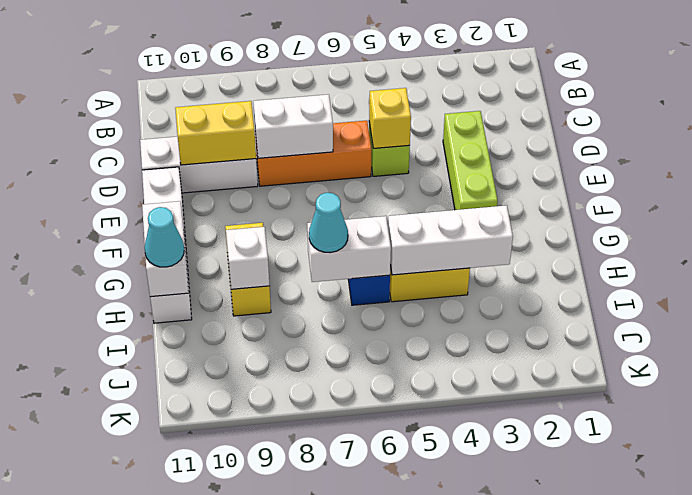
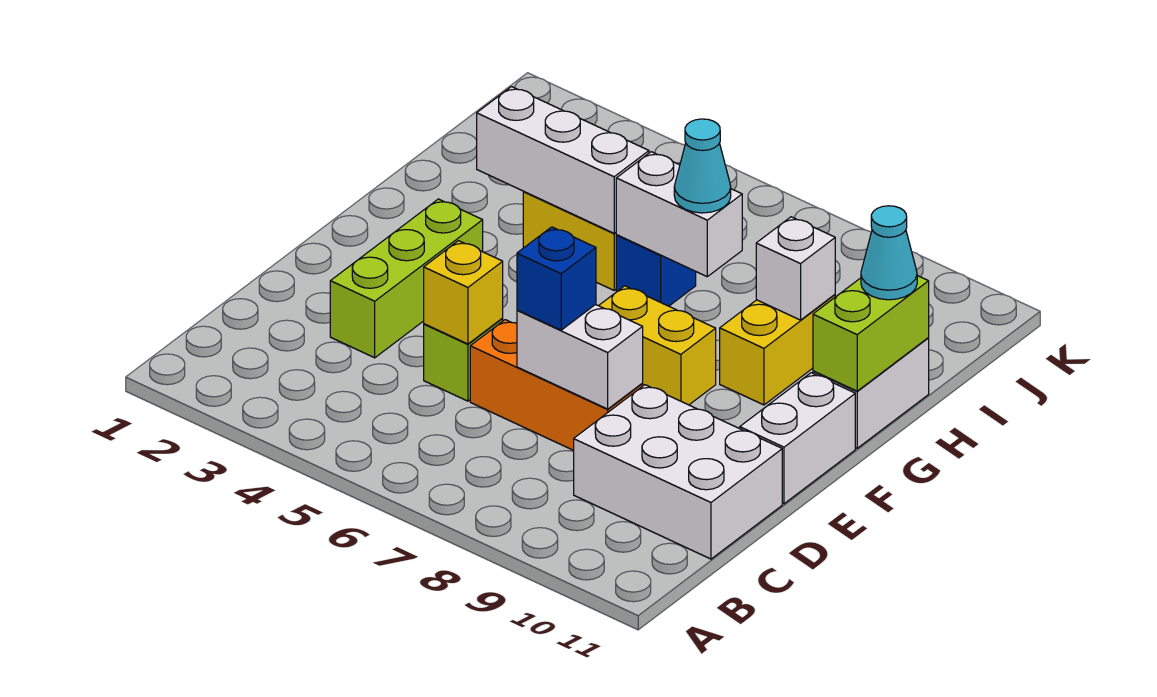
none -> blue 1x1 brick [517,227,596,330]
white 1x3 brick [140,137,258,193] -> white 2x3 brick [574,385,782,559]
yellow 1x2 brick [175,101,256,165] -> yellow 1x2 brick moved to [599,286,716,405]
white 1x2 brick [142,201,189,297] -> lime 1x2 brick [813,276,929,391]

